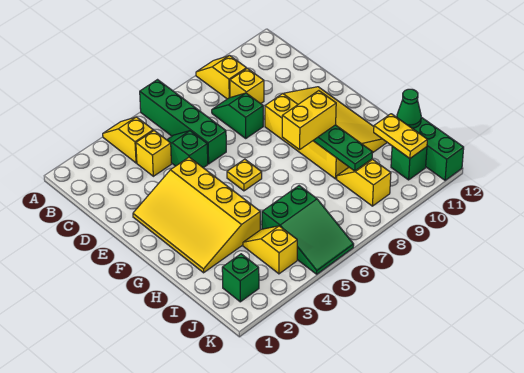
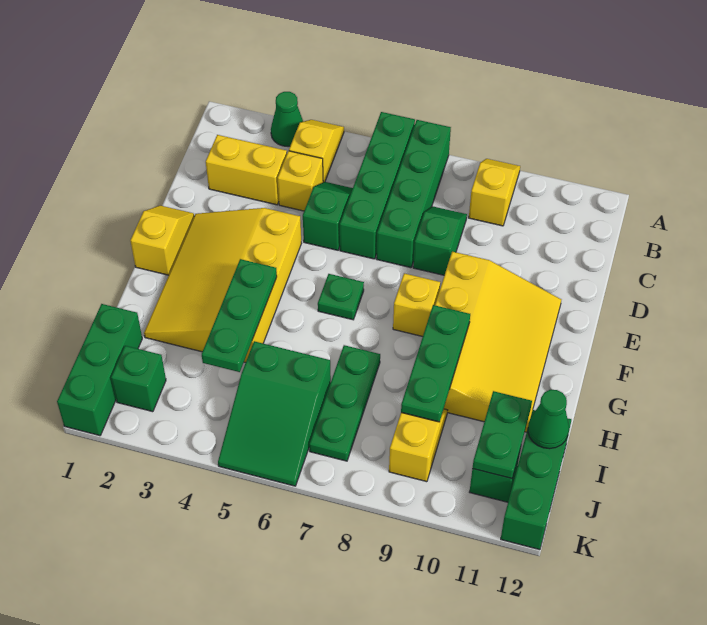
none -> green 1x1 cone [271,92,303,147]
none -> green 1x4 brick [377,120,451,268]
yellow 1x1 brick [230,68,264,104] -> yellow 1x1 brick moved to [393,273,440,337]
yellow 1x1 plate [227,159,262,191] -> green 1x1 plate [318,274,364,320]
none -> green 1x3 plate [202,259,277,372]
yellow 1x2 brick [282,91,336,150] -> yellow 1x2 brick moved to [206,135,287,205]
none -> green 1x3 plate [309,345,380,461]
none -> green 1x3 brick [57,304,142,436]
yellow 1x2 slope [243,226,297,274] -> yellow 1x2 slope moved to [130,206,194,275]
yellow 1x2 plate [374,114,427,158] -> green 1x2 plate [472,391,532,478]

